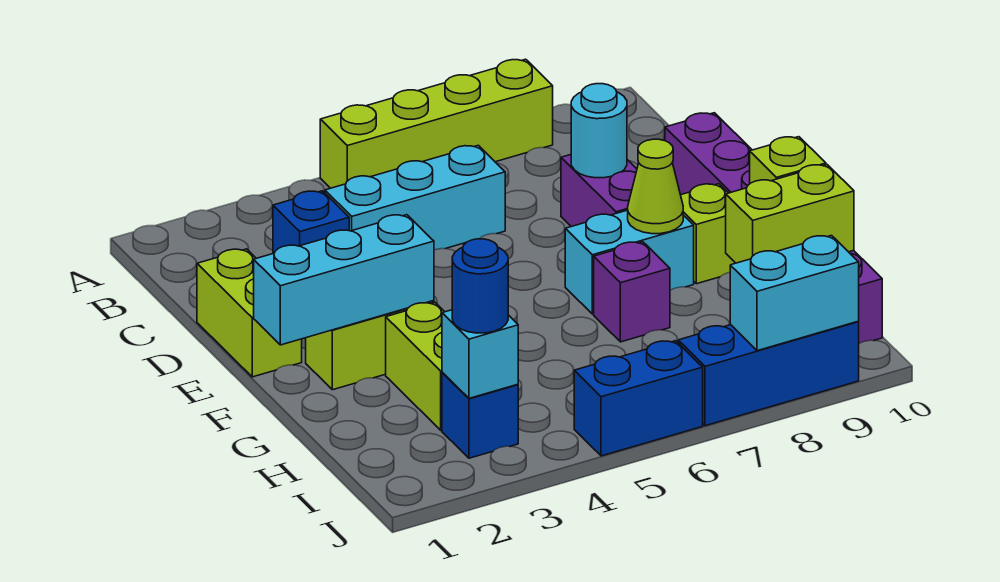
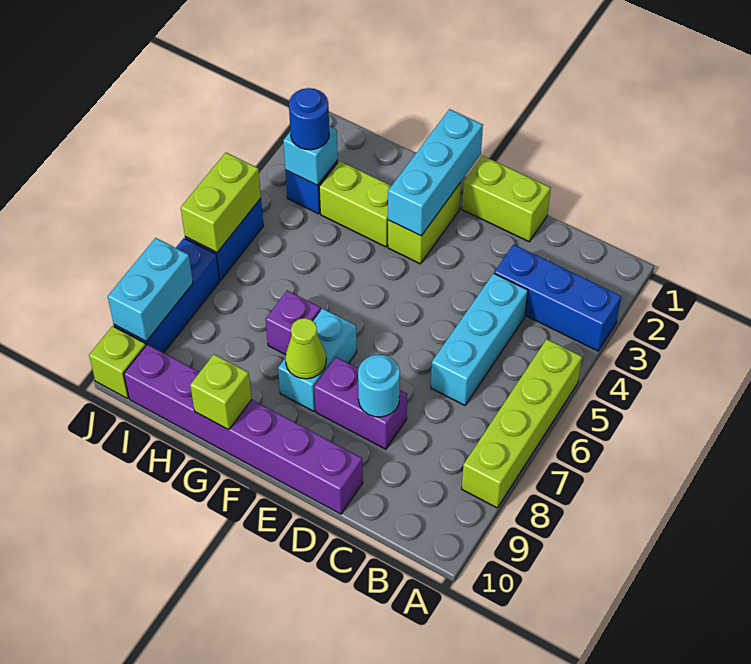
blue 1x1 brick [273,191,349,253] -> blue 1x3 brick [494,244,621,351]
lime 1x1 brick [681,184,735,284] -> lime 1x1 brick moved to [89,326,146,399]
lime 1x2 brick [726,165,854,263] -> lime 1x2 brick moved to [181,153,261,253]

